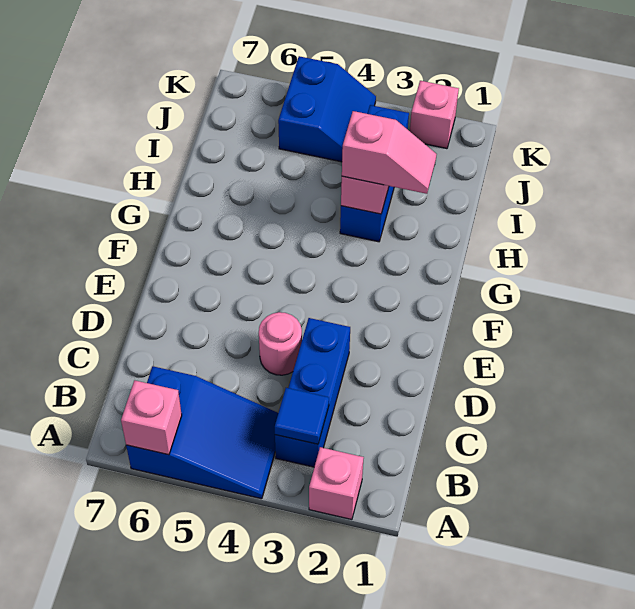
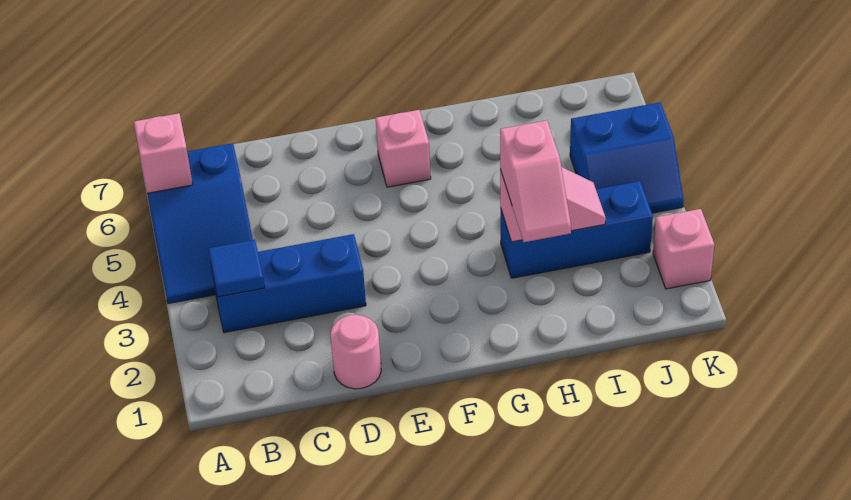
pink 1x1 brick [309,447,364,520] -> pink 1x1 brick moved to [376,110,431,187]
pink 1x1 round brick [259,312,302,375] -> pink 1x1 round brick moved to [330,315,381,389]

